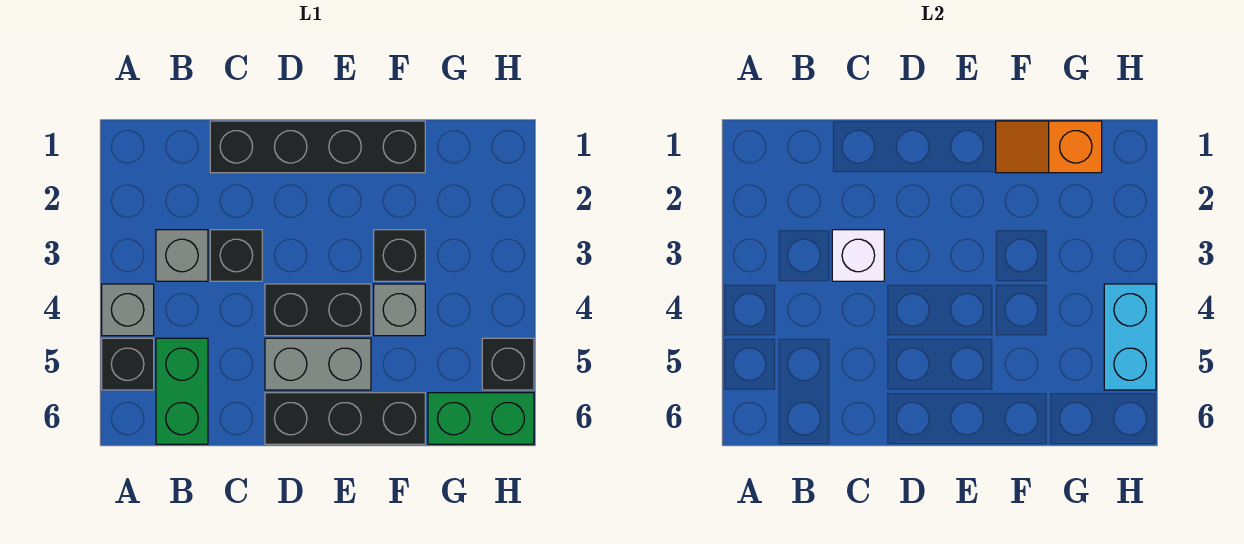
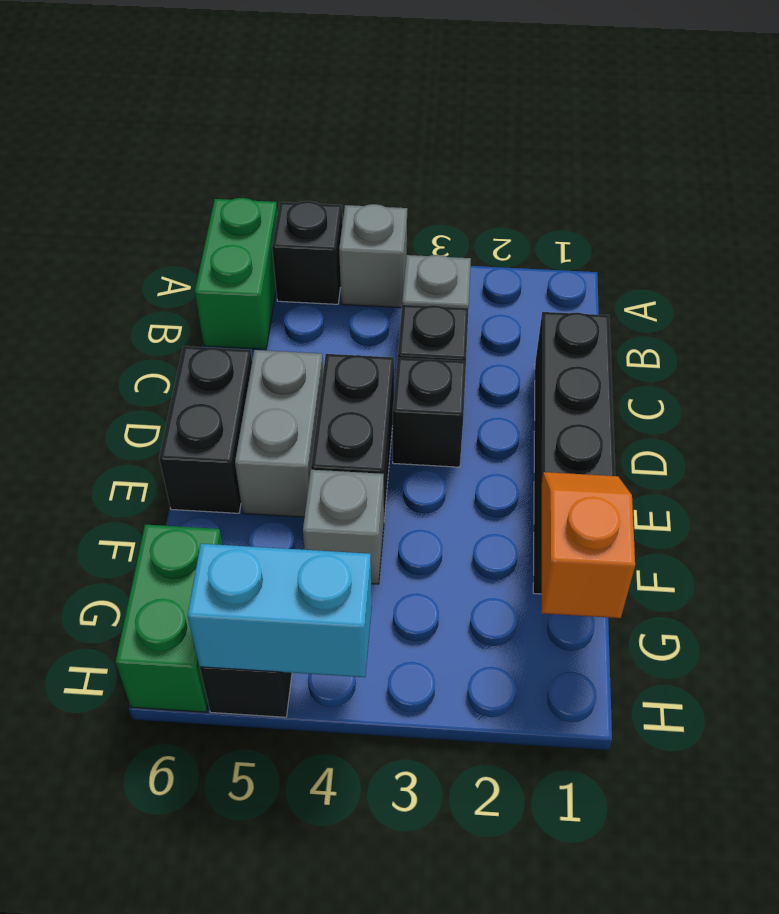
green 1x2 brick [156,338,208,444] -> green 1x2 brick turned to [195,198,278,350]
white 1x1 brick [832,230,884,281] -> none
black 1x3 brick [265,393,425,444] -> black 1x2 brick [159,346,252,513]
black 1x1 brick [374,230,425,281] -> black 1x1 brick moved to [393,358,466,467]

